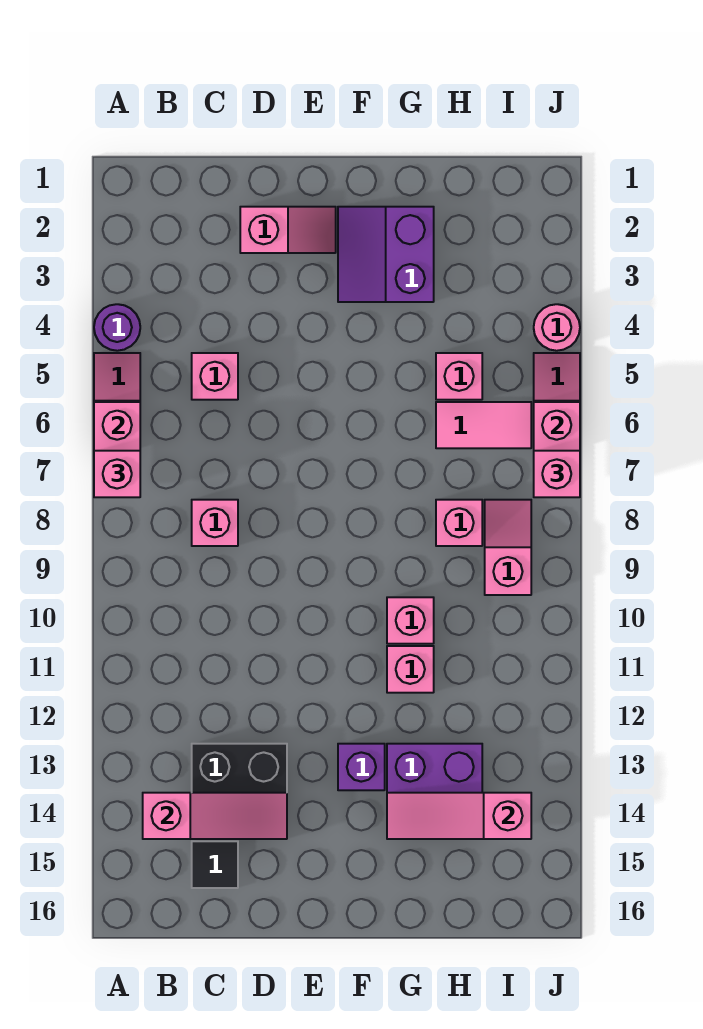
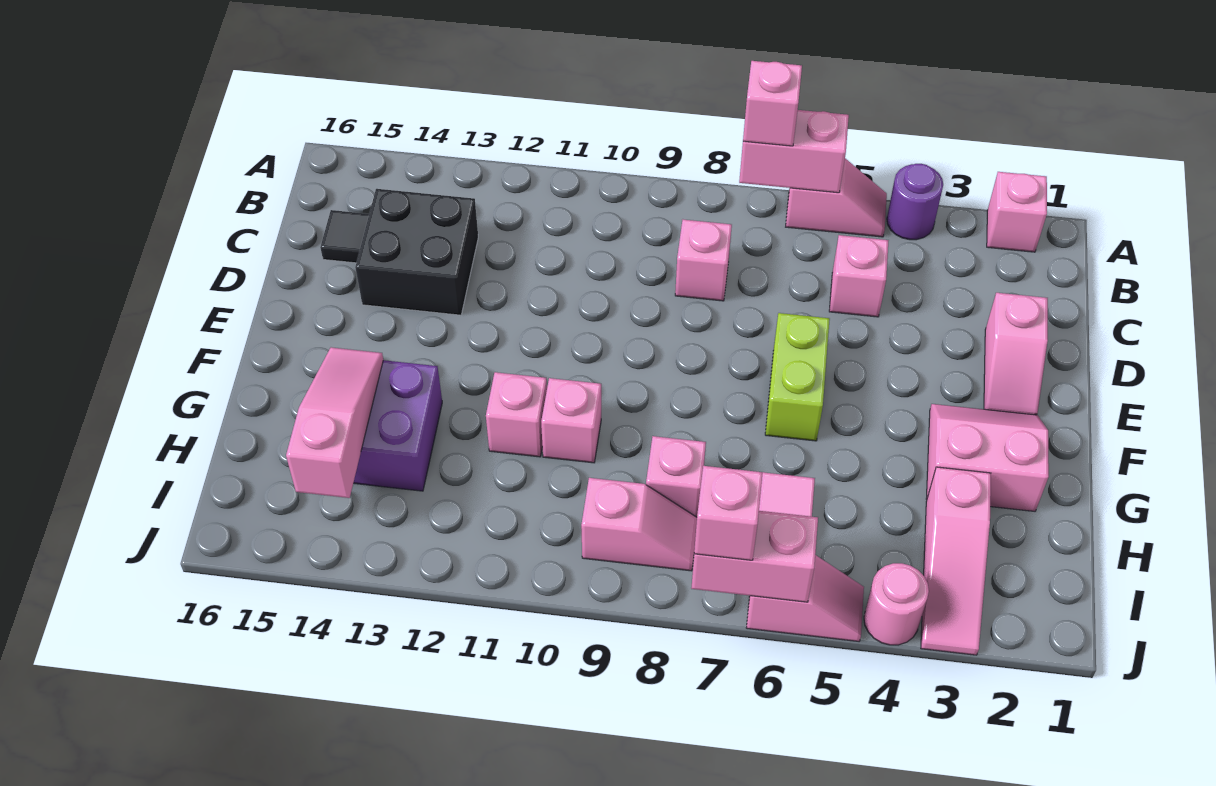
pink 1x3 slope [143,793,287,839] -> pink 1x3 slope moved to [921,467,991,655]
none -> lime 1x2 brick [765,313,830,441]
purple 2x2 slope [338,207,434,302] -> pink 2x2 slope [926,404,1049,511]
purple 1x1 brick [338,744,385,790] -> none
pink 1x1 brick [436,353,482,400] -> pink 1x1 brick moved to [987,172,1047,252]

